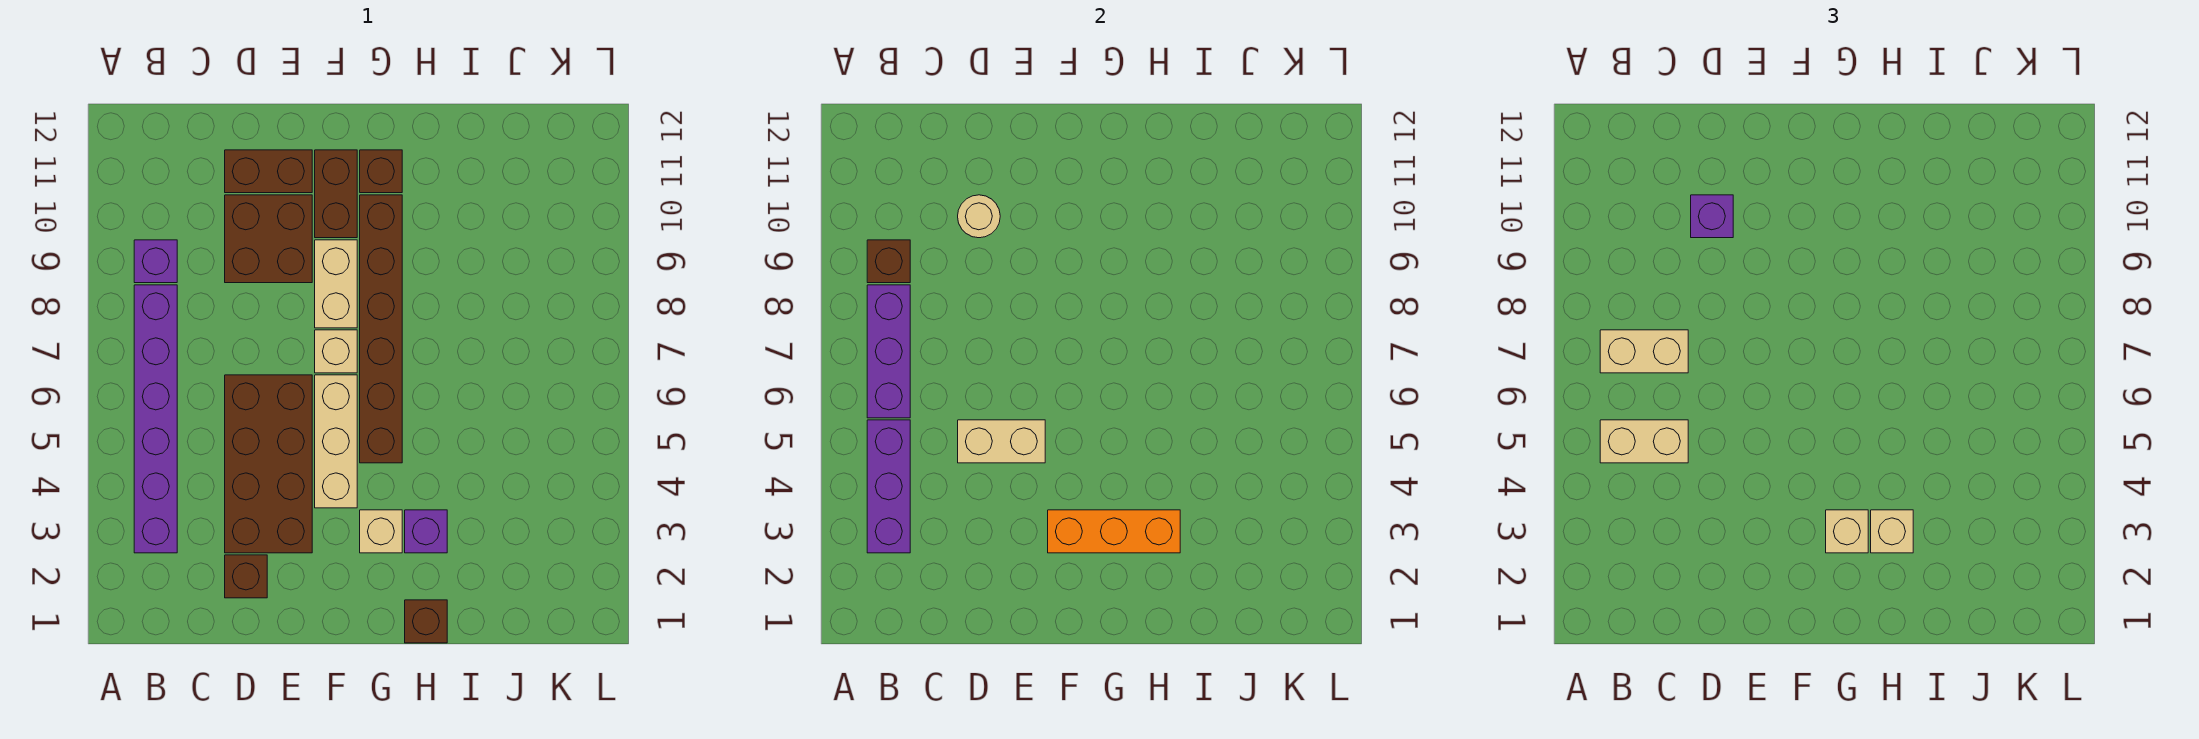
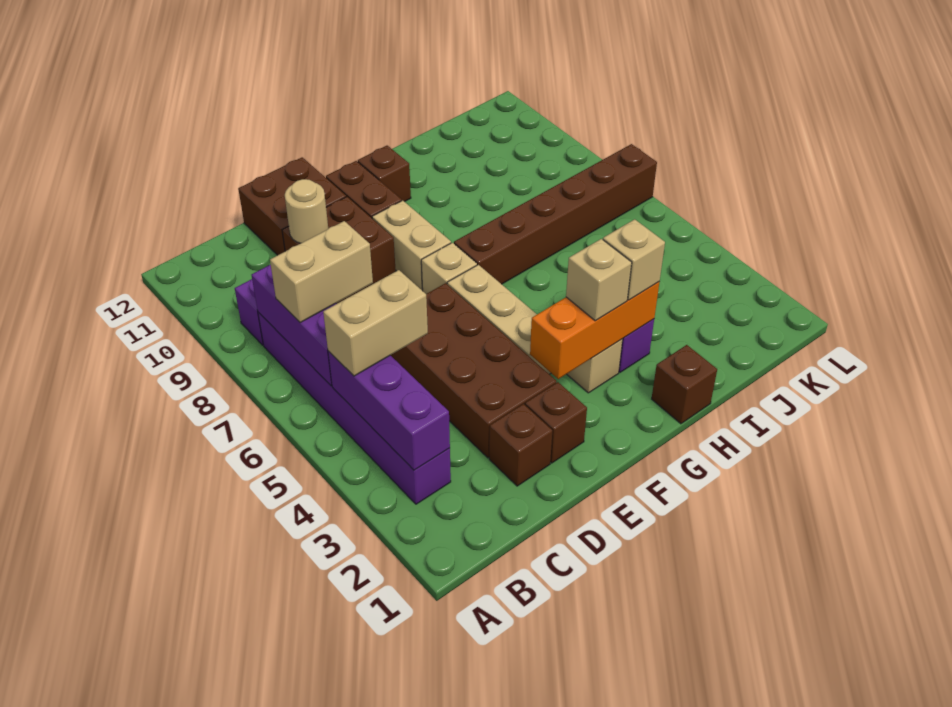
brown 1x1 brick [867,240,910,283] -> brown 1x1 brick moved to [525,382,587,463]
tan 1x2 brick [958,420,1045,463] -> none
purple 1x1 brick [1691,195,1733,238] -> none
brown 1x2 brick [225,150,312,193] -> brown 2x2 brick [238,157,346,255]
brown 1x6 brick [360,195,402,463] -> brown 1x6 brick turned to [454,144,657,284]

